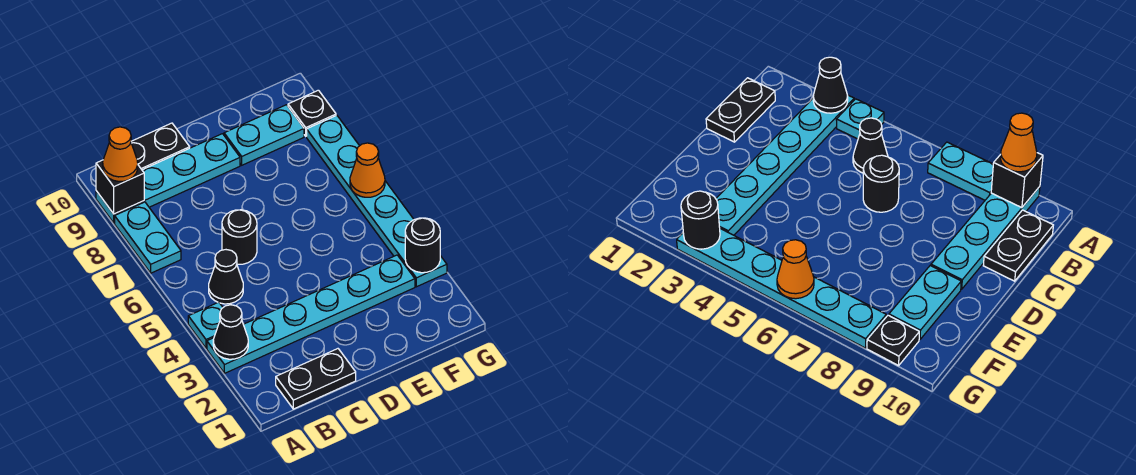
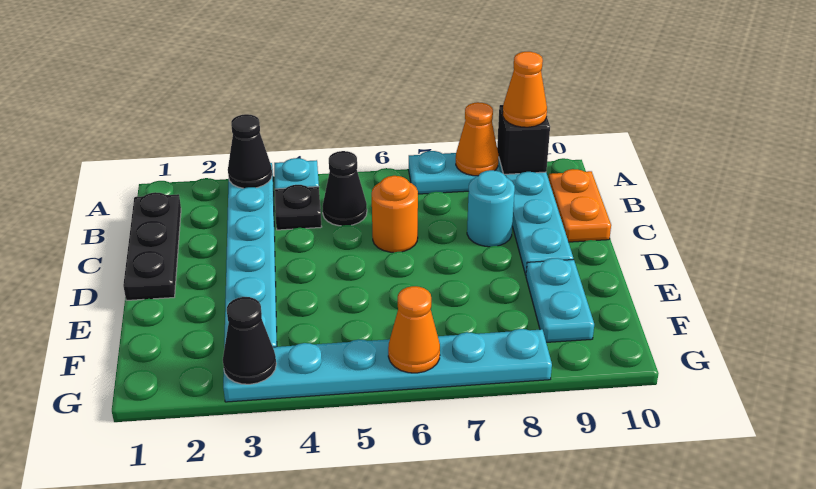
none -> orange 1x1 cone [456,102,499,176]
black 1x2 plate [276,349,356,409] -> black 1x3 plate [123,192,181,301]
black 1x2 plate [131,123,190,170] -> orange 1x2 plate [549,169,611,242]
black 1x1 round brick [222,210,257,264] -> orange 1x1 round brick [372,176,418,252]
none -> cyan 1x1 round brick [467,170,515,247]
black 1x1 round brick [405,218,440,273] -> black 1x1 cone [223,297,276,384]
black 1x1 plate [288,90,336,136] -> black 1x1 plate moved to [275,185,322,230]

